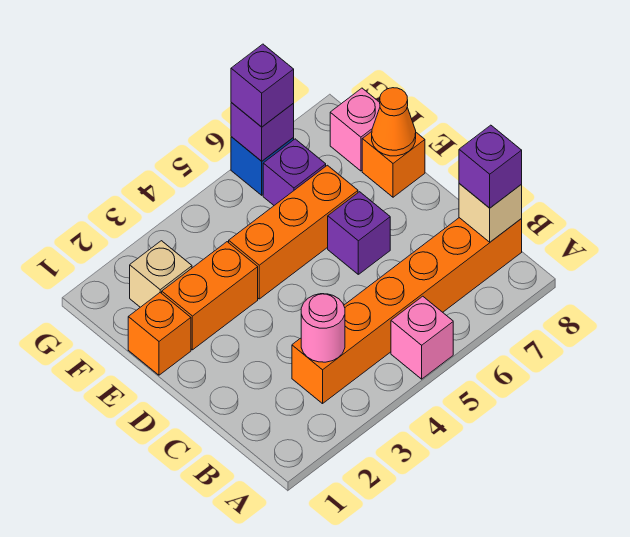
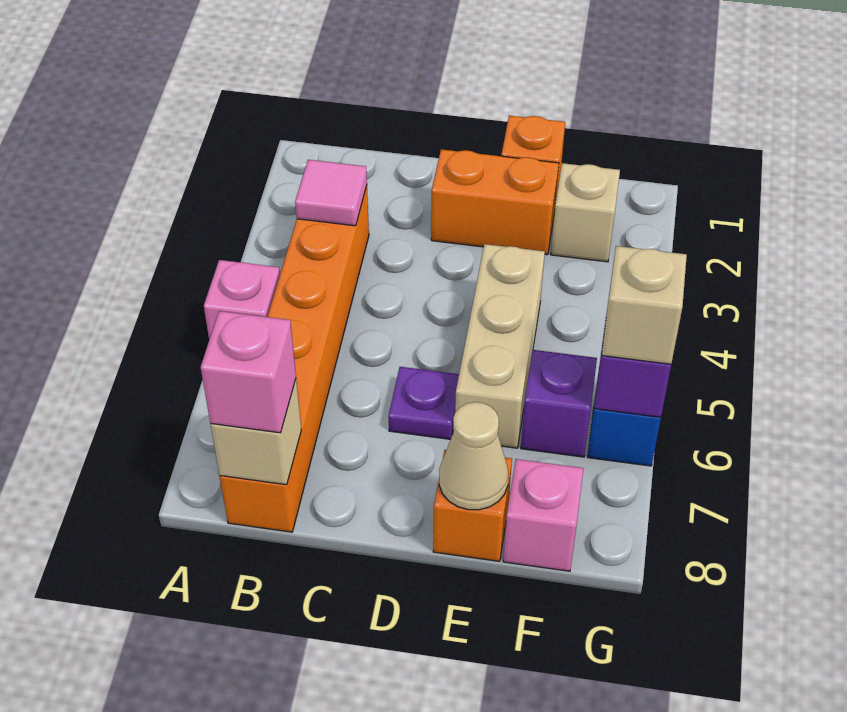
pink 1x1 round brick [301,294,345,362] -> pink 1x1 tile [295,160,367,226]
purple 1x1 brick [459,125,522,208] -> pink 1x1 brick [201,311,296,433]
purple 1x1 brick [328,192,390,274] -> purple 1x1 plate [389,367,459,439]
orange 1x2 brick [162,242,258,350] -> orange 1x2 brick turned to [431,149,559,255]
orange 1x3 brick [229,165,358,299] -> tan 1x3 brick [455,244,545,448]
orange 1x1 cone [372,88,416,156] -> tan 1x1 cone [439,402,508,510]
purple 1x1 brick [231,44,294,127] -> tan 1x1 brick [602,246,687,364]

